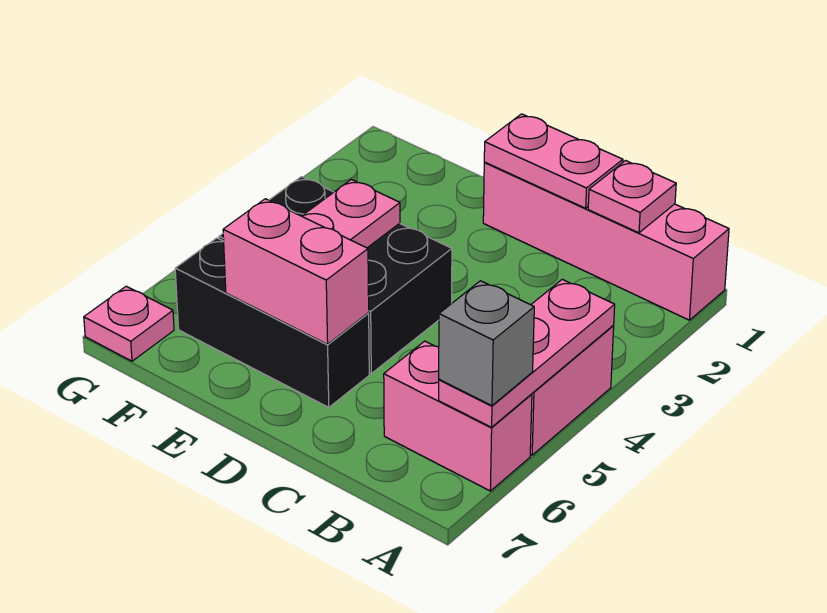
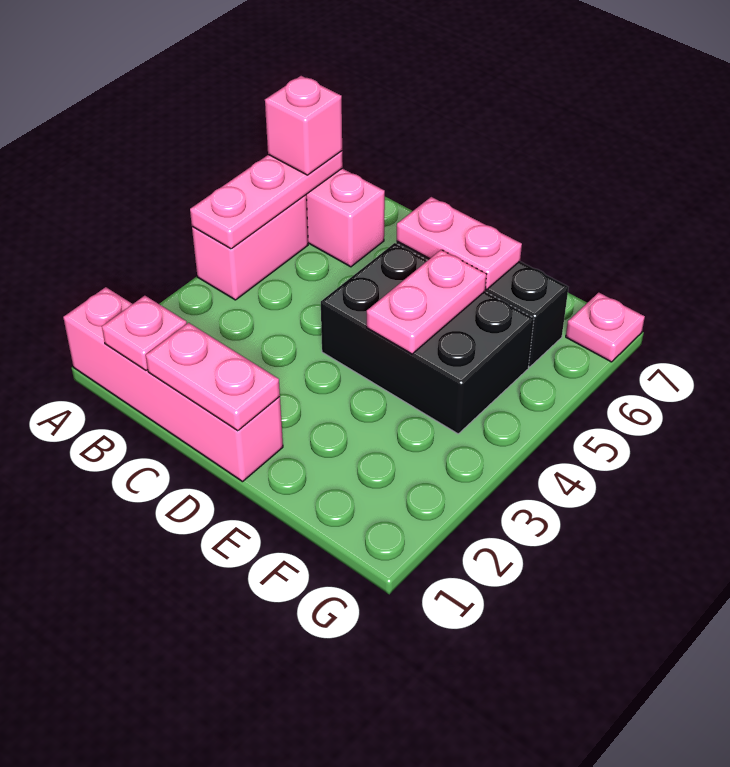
grey 1x1 brick [439,281,534,406] -> pink 1x1 brick [265,76,342,175]
pink 1x2 brick [223,199,369,344] -> pink 1x2 plate [397,197,522,289]

